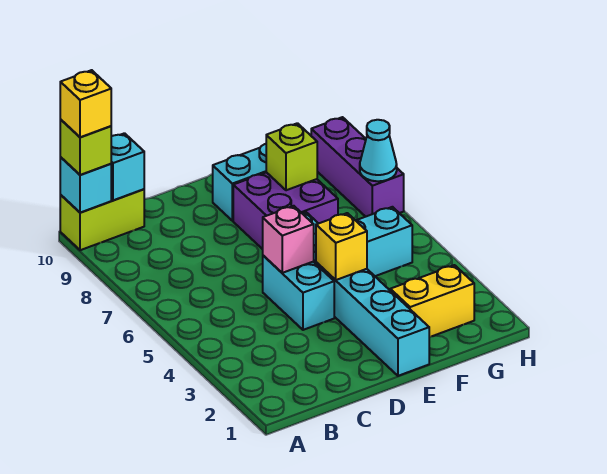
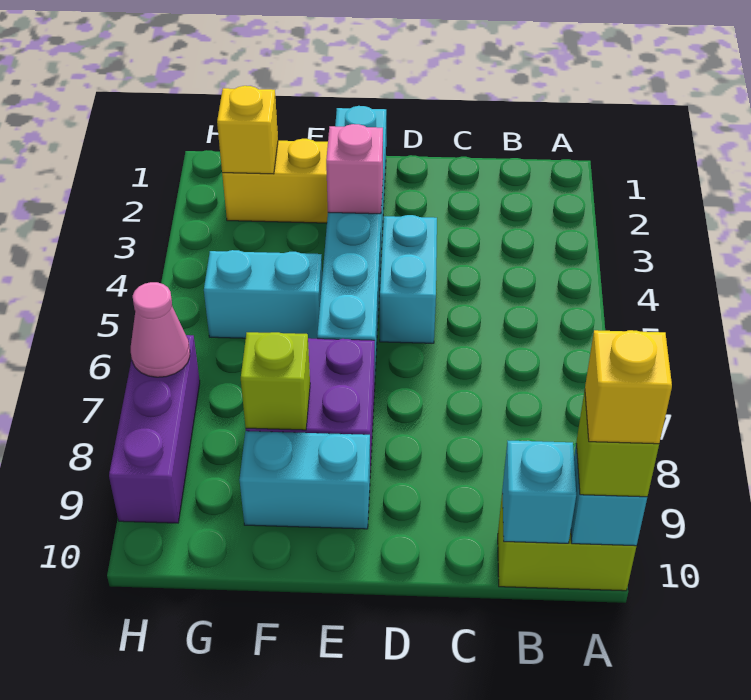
pink 1x1 brick [263,206,314,273] -> pink 1x1 brick moved to [326,124,383,214]
yellow 1x1 brick [316,213,367,280] -> yellow 1x1 brick moved to [217,86,278,174]
cyan 1x1 cone [360,120,397,181] -> pink 1x1 cone [131,282,190,377]

